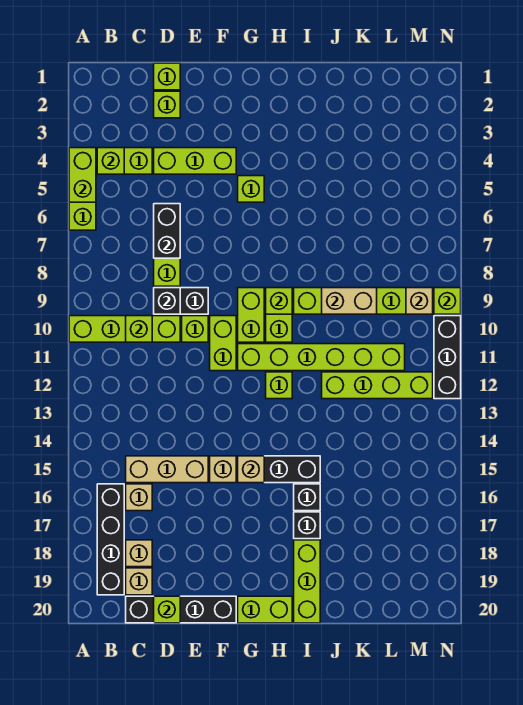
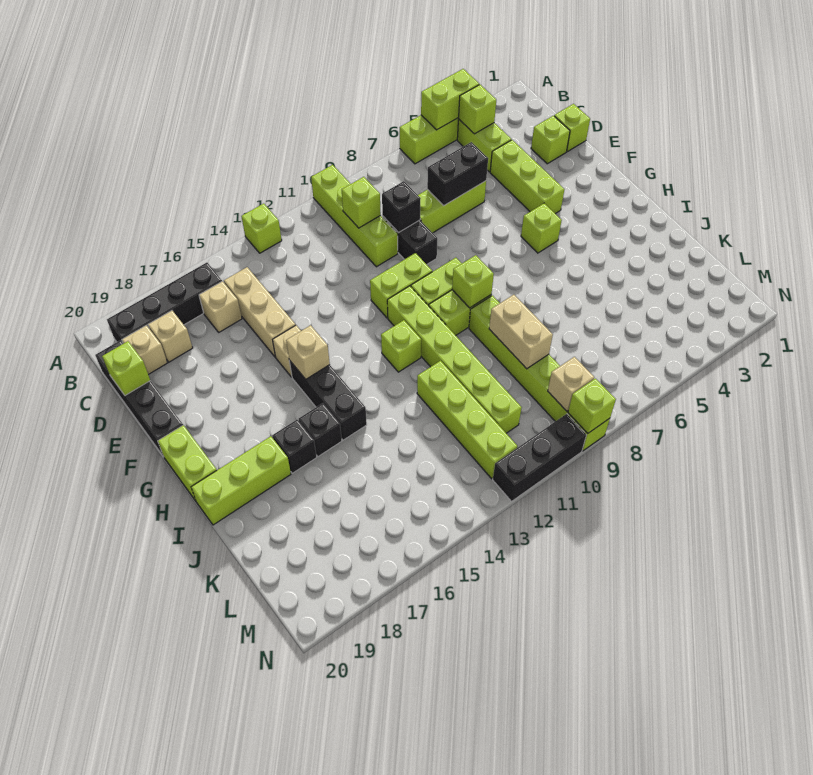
lime 1x1 brick [182,316,208,342] -> lime 1x1 brick moved to [241,203,282,253]

